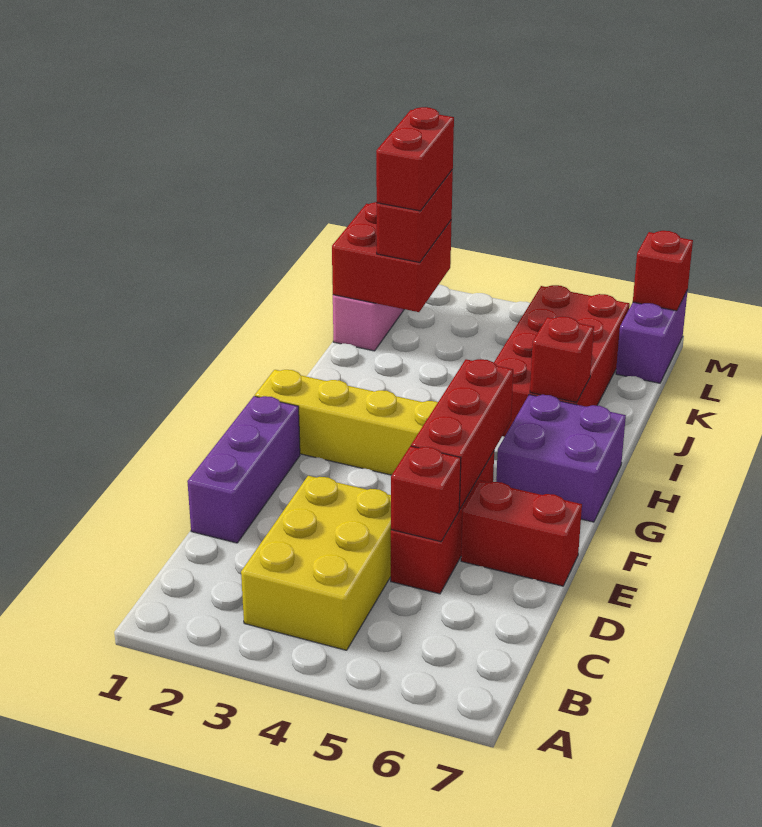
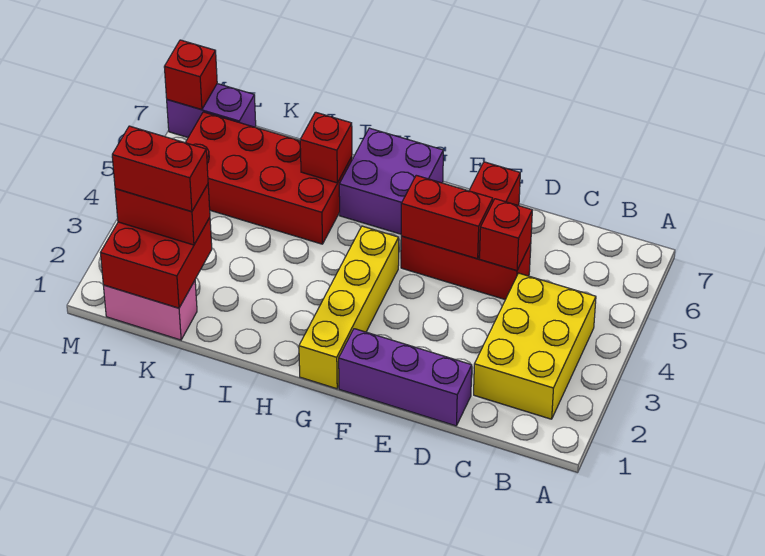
yellow 2x3 brick [241,476,391,650] -> yellow 2x3 brick turned to [474,273,596,419]
red 1x3 brick [411,359,513,509] -> red 1x2 brick [401,175,493,259]

